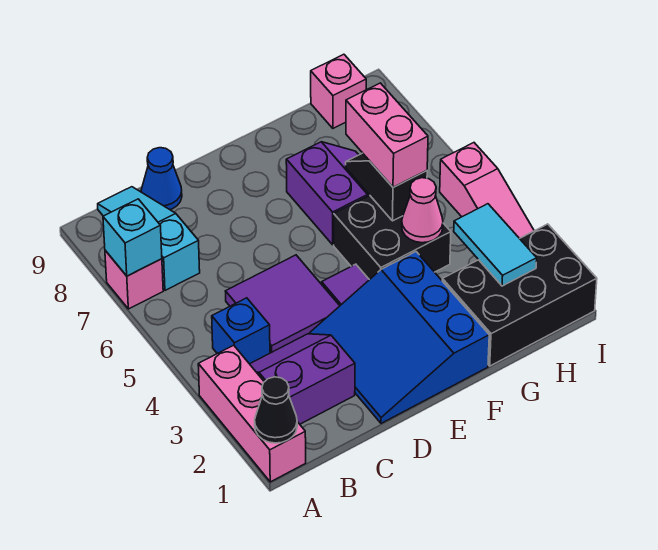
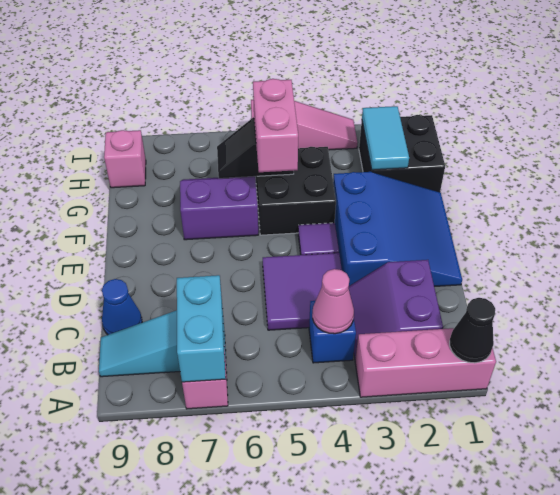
cyan 1x1 brick [103,199,162,276] -> cyan 1x2 brick [177,275,226,382]
blue 3x3 slope [309,252,489,423] -> blue 3x3 slope turned to [333,172,462,287]
black 2x3 brick [442,224,597,366] -> black 2x2 brick [359,115,445,192]
pink 1x1 cone [402,178,443,243] -> pink 1x1 cone moved to [312,269,354,334]
pink 1x2 brick [346,83,428,187] -> pink 1x2 brick turned to [253,79,298,172]
cyan 1x2 tile [454,204,537,286] -> cyan 1x2 tile turned to [362,106,409,170]

